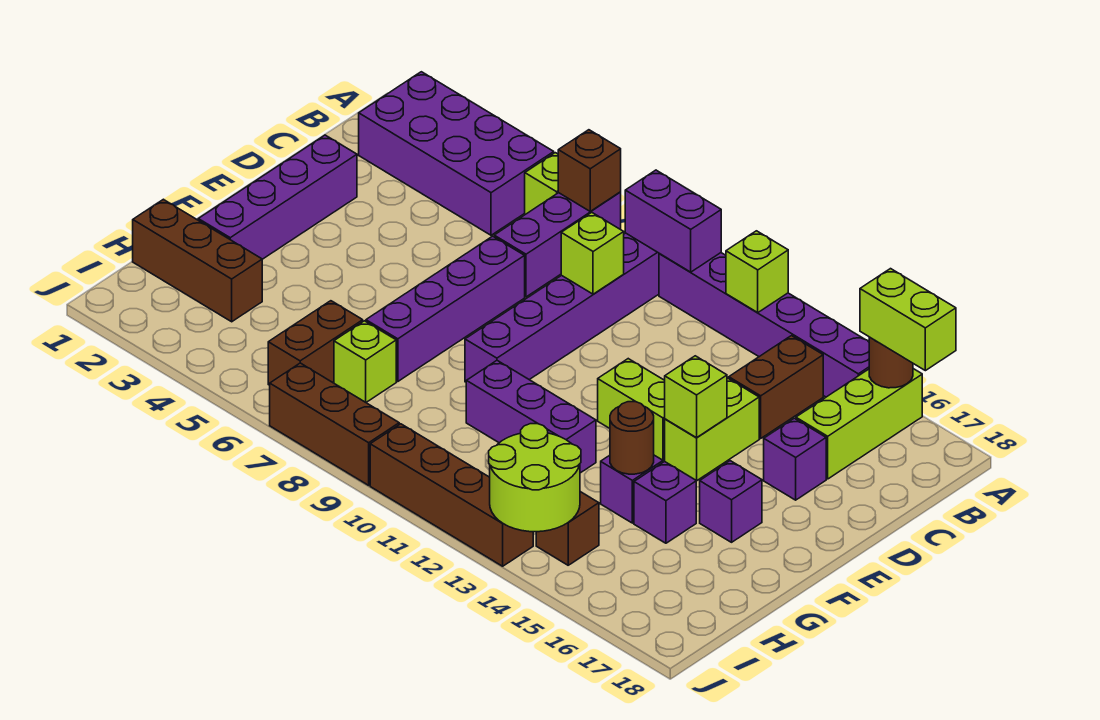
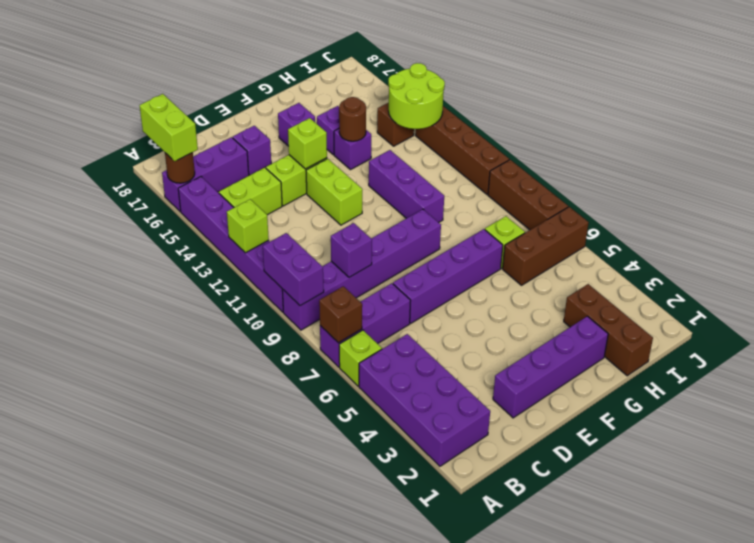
lime 1x3 brick [796,369,922,479] -> purple 1x3 brick [162,137,249,212]
brown 1x2 brick [729,336,823,438] -> lime 1x2 brick [219,168,282,215]
lime 1x1 brick [561,212,624,294] -> purple 1x1 brick [331,223,372,277]
brown 1x2 brick [268,301,363,385] -> brown 1x3 brick [503,207,589,285]

